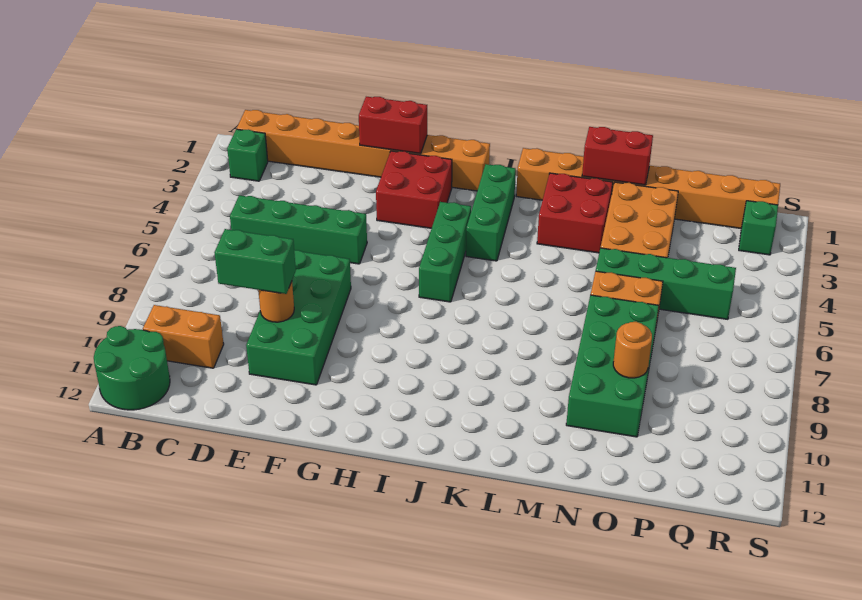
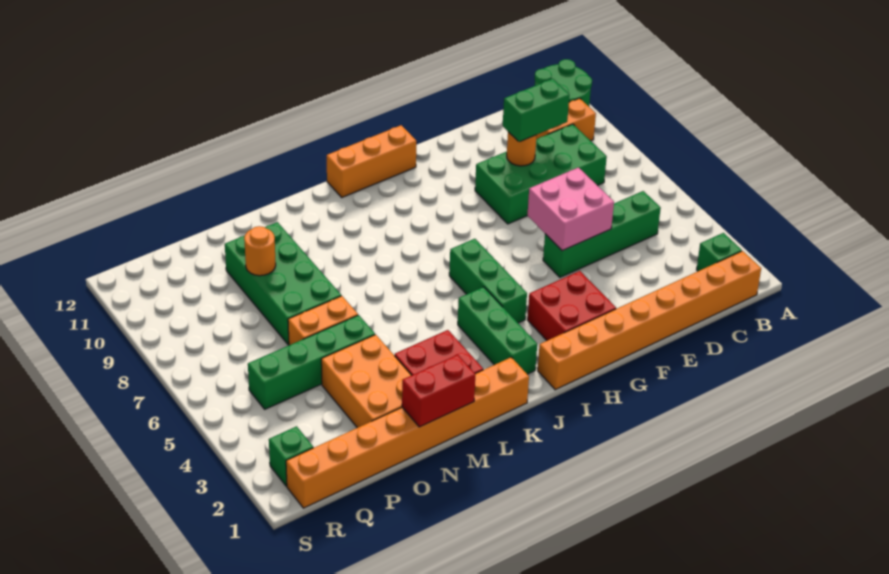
none -> pink 2x2 brick [527,168,614,251]
green 2x4 brick [246,250,351,385] -> green 2x4 brick turned to [475,124,607,224]
red 1x2 brick [359,97,427,154] -> none
none -> orange 1x3 brick [327,125,416,197]

